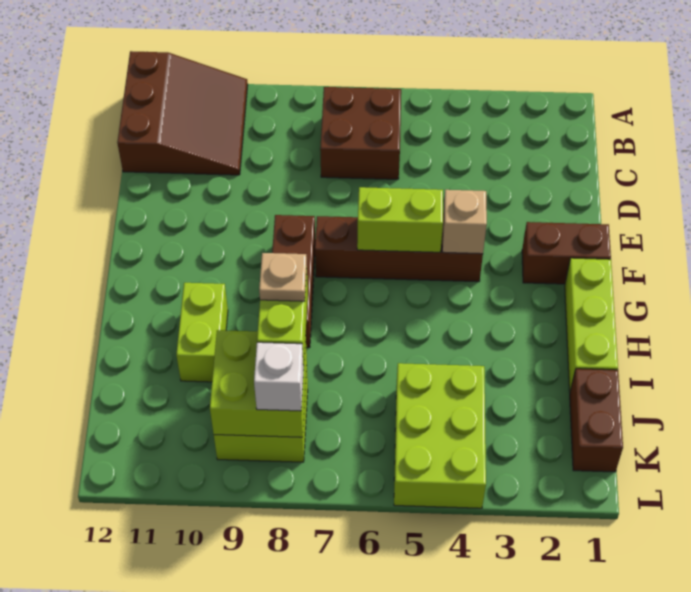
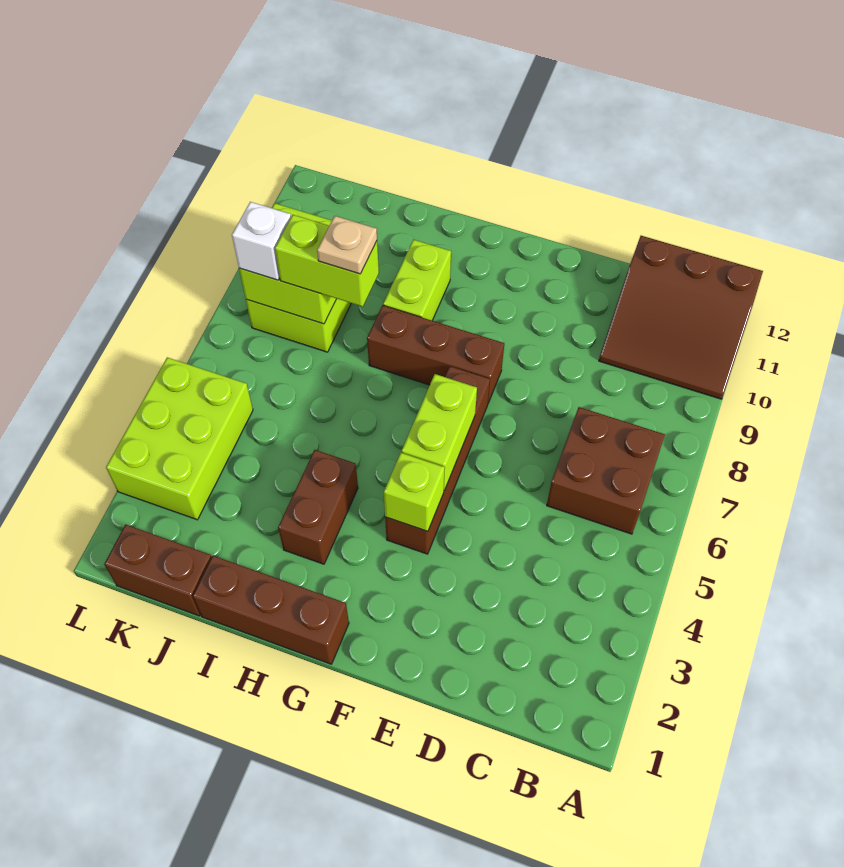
brown 1x2 brick [522,222,611,284] -> brown 1x2 brick moved to [278,450,358,564]
tan 1x1 brick [442,190,487,254] -> lime 1x1 brick [384,453,445,531]
lime 1x3 brick [565,258,618,392] -> brown 1x3 brick [193,556,349,664]
lime 1x2 brick [176,283,228,382] -> lime 1x2 brick turned to [383,240,451,320]
lime 2x3 brick [394,363,486,508] -> lime 2x3 brick turned to [106,357,253,520]

